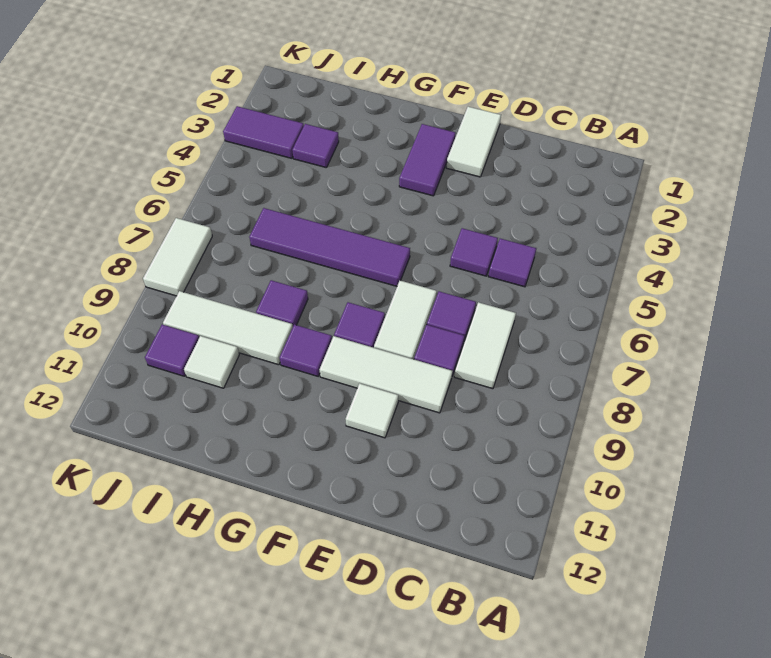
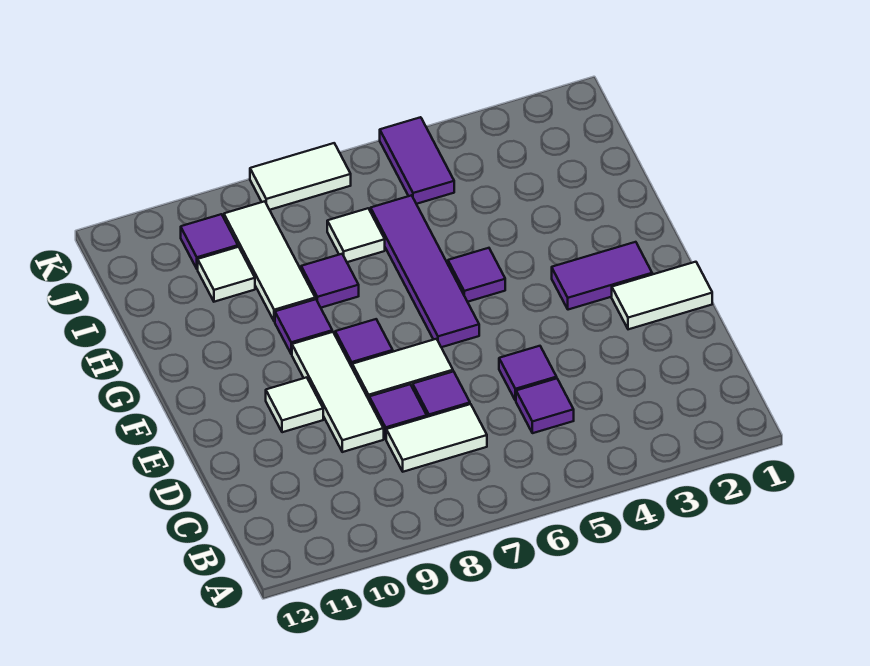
purple 1x1 tile [292,124,339,168] -> purple 1x1 tile moved to [448,248,505,302]
none -> white 1x1 tile [327,208,385,262]
purple 1x2 tile [223,106,304,158] -> purple 1x2 tile moved to [380,117,454,204]

